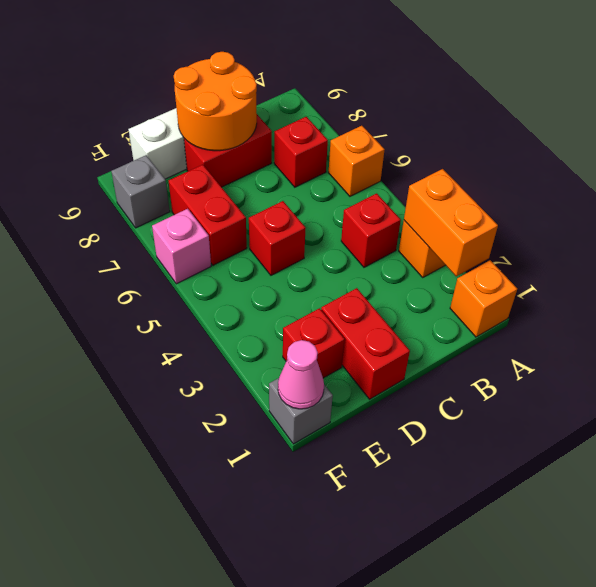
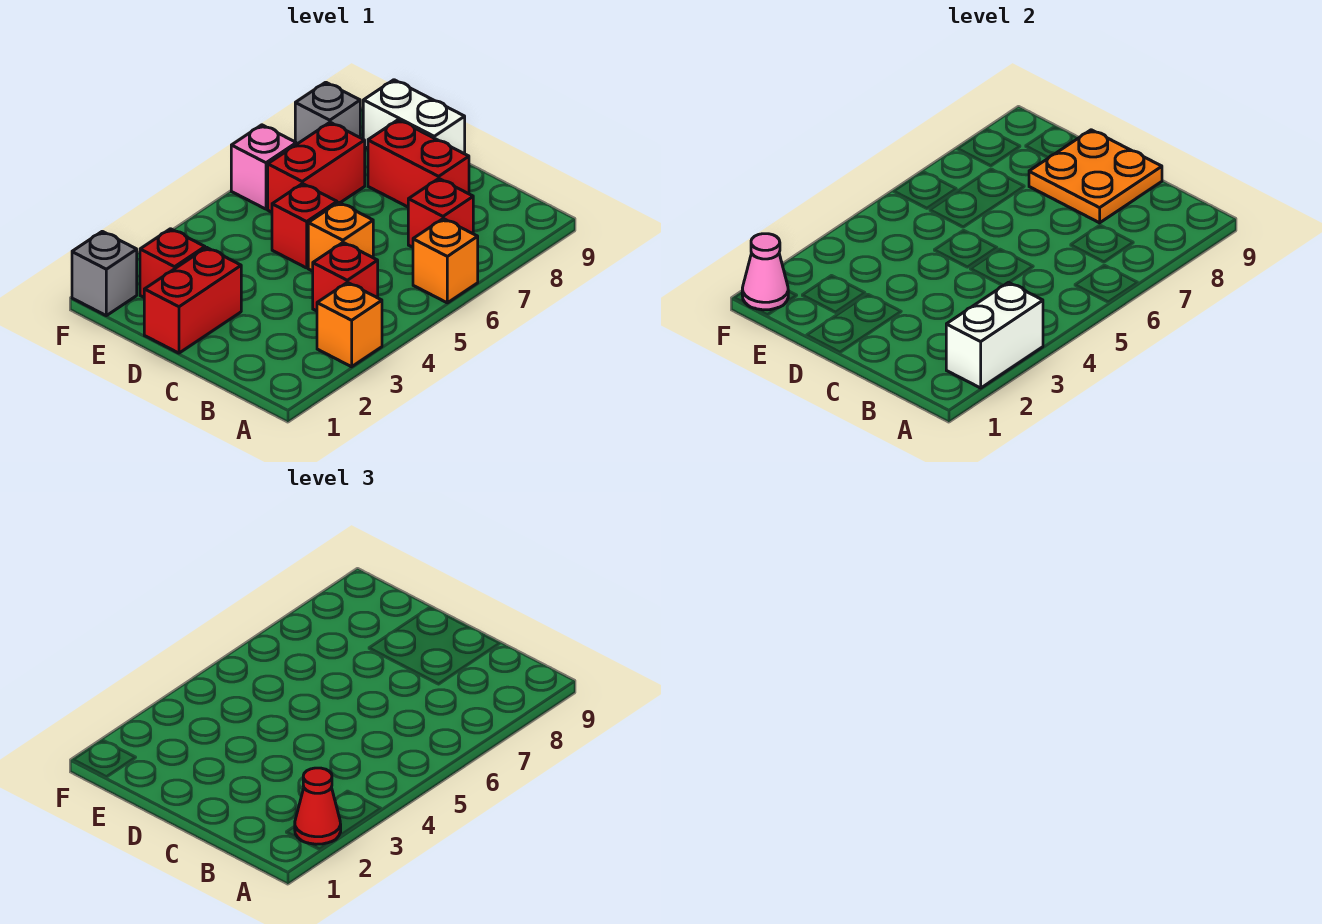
orange 1x1 brick [450,260,517,337] -> orange 1x1 brick moved to [308,202,373,271]
orange 1x2 brick [404,169,498,276] -> white 1x2 brick [946,283,1043,388]
none -> red 1x1 cone [295,768,341,844]
orange 2x2 round brick [174,52,257,151] -> orange 2x2 plate [1029,130,1162,223]

